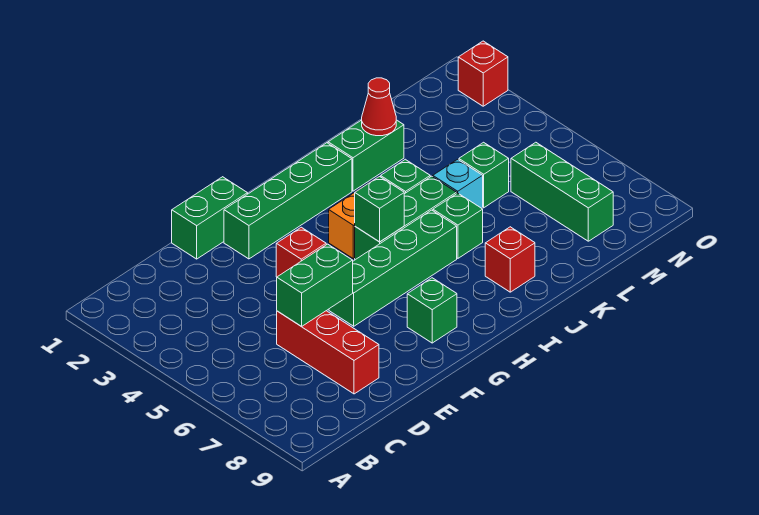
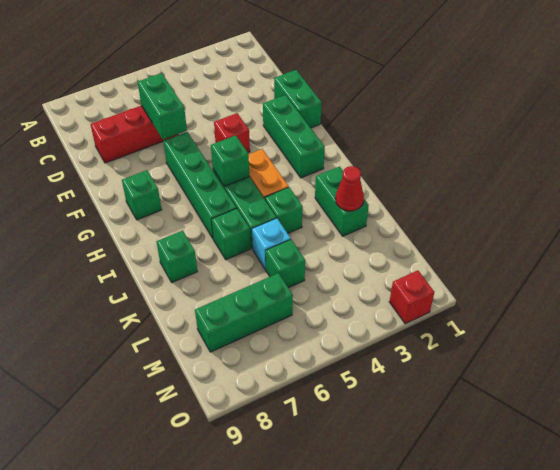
green 1x4 brick [224,143,352,259] -> green 1x3 brick [263,95,325,178]
red 1x1 brick [485,227,535,292] -> green 1x1 brick [157,231,197,282]

